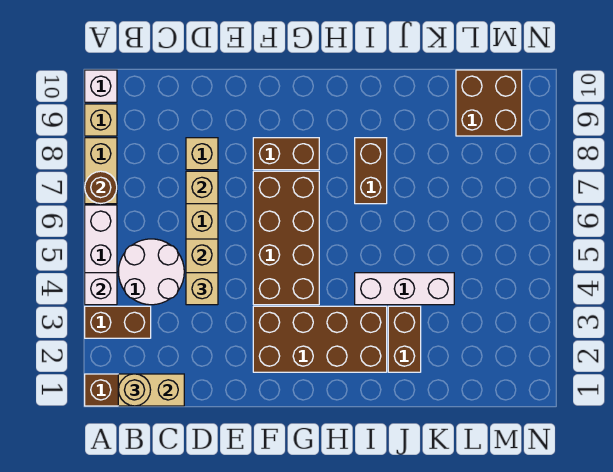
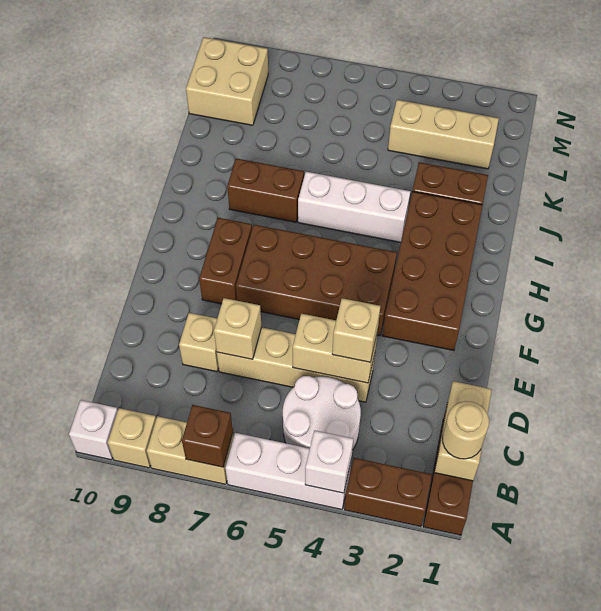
brown 1x2 brick [85,306,151,338] -> brown 1x2 brick turned to [344,458,432,527]
brown 1x1 round brick [85,171,117,204] -> brown 1x1 brick [182,405,233,467]
white 1x3 brick [355,273,454,305] -> white 1x3 brick turned to [298,172,410,242]
none -> tan 1x3 brick [388,100,499,169]
brown 2x2 brick [456,70,522,136] -> tan 2x2 brick [186,37,268,125]

